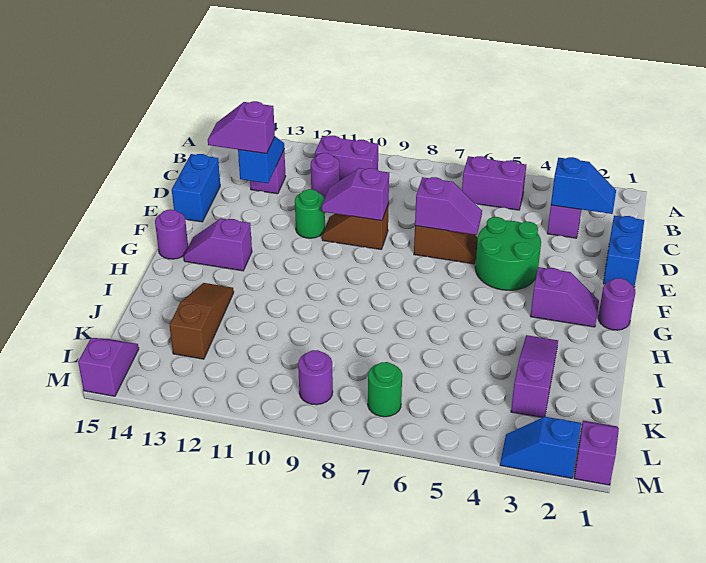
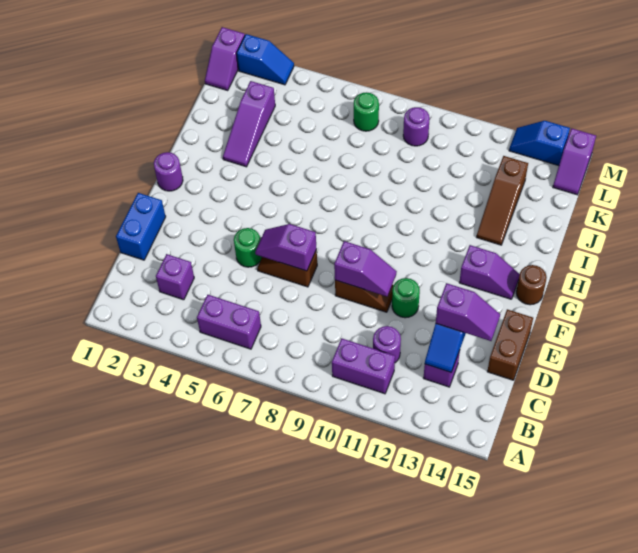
blue 1x2 slope [551,157,616,214] -> blue 1x2 slope moved to [509,121,570,166]
blue 1x2 brick [172,154,220,222] -> brown 1x2 brick [487,309,533,380]
green 2x2 round brick [475,217,541,290] -> green 1x1 round brick [234,228,262,267]
purple 1x2 slope [530,267,599,327] -> none
purple 1x1 round brick [155,210,188,259] -> brown 1x1 round brick [516,265,547,305]

